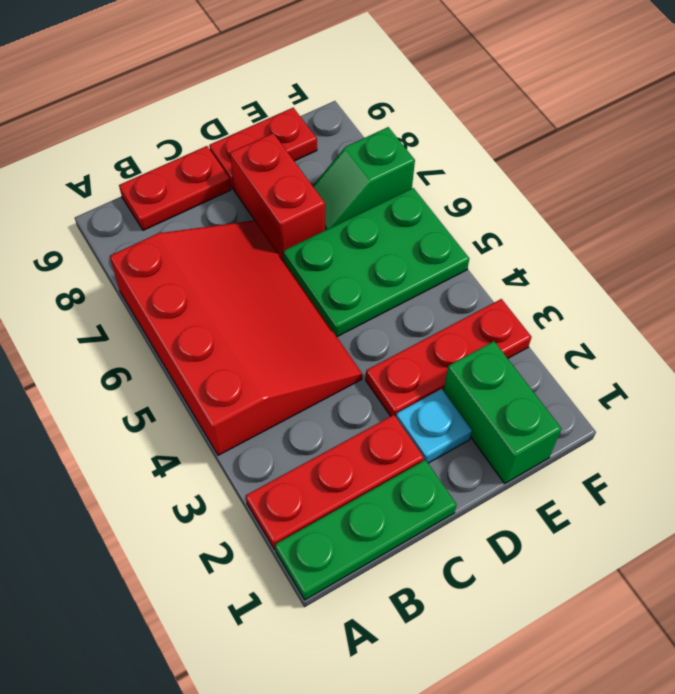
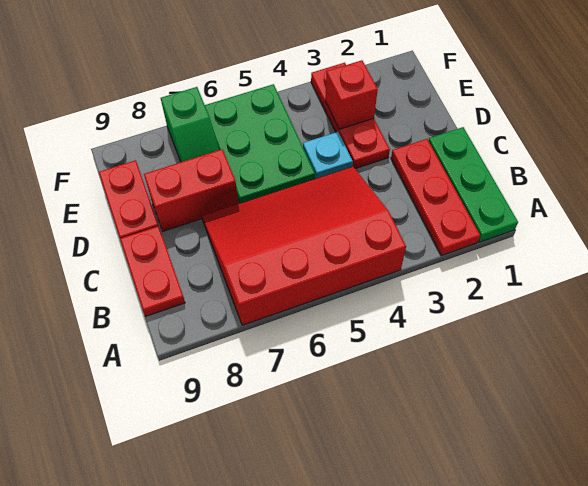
cyan 1x1 plate [396,389,472,463] -> cyan 1x1 plate moved to [303,132,353,179]
green 1x2 brick [443,341,562,484] -> none
none -> red 1x1 brick [325,60,378,129]

